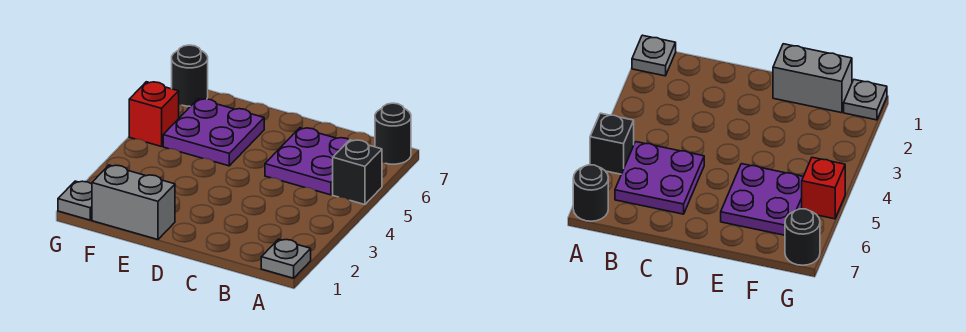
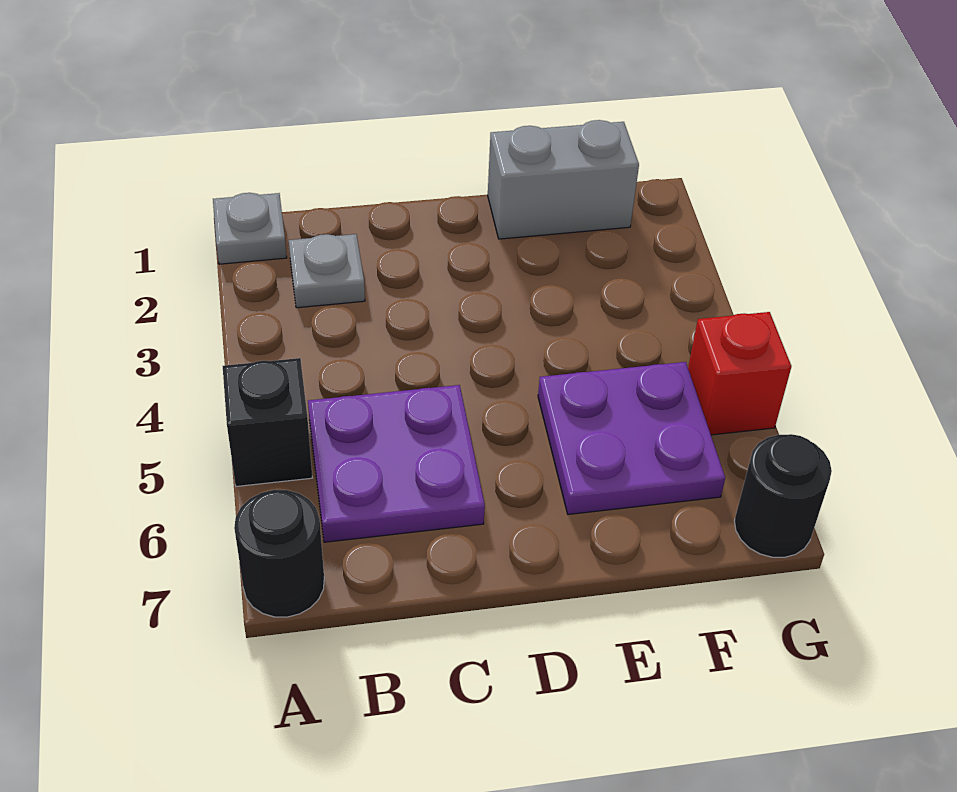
grey 1x1 plate [58,181,92,220] -> grey 1x1 plate moved to [289,234,365,308]

